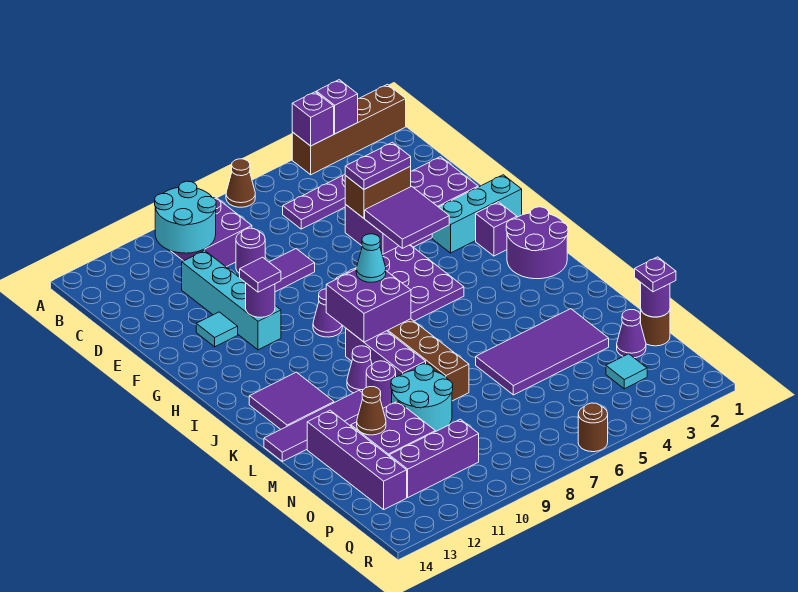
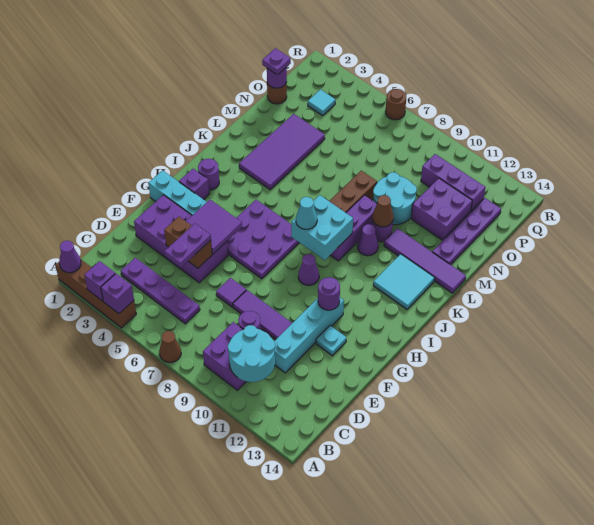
purple 1x2 plate [345,142,411,189] -> purple 1x2 plate turned to [165,223,211,267]
cyan 1x1 tile [196,312,238,347] -> cyan 1x1 plate [316,326,346,356]
purple 1x1 tile [240,257,281,292] -> purple 1x1 tile moved to [216,278,246,307]
purple 2x2 round brick [506,207,568,279] -> purple 1x1 round brick [198,159,219,190]
purple 2x2 brick [326,270,411,342] -> cyan 2x2 brick [291,195,353,260]
purple 2x2 tile [249,372,334,429] -> cyan 2x2 tile [373,254,435,309]
purple 2x4 tile [476,309,609,395] -> purple 2x4 tile turned to [239,114,325,190]
purple 1x4 brick [307,410,407,510] -> purple 1x4 plate [432,198,501,265]
brown 1x1 cone [357,387,386,435] -> brown 1x1 cone moved to [372,195,393,227]
purple 1x1 cone [617,310,646,358] -> purple 1x1 cone moved to [59,241,81,273]

